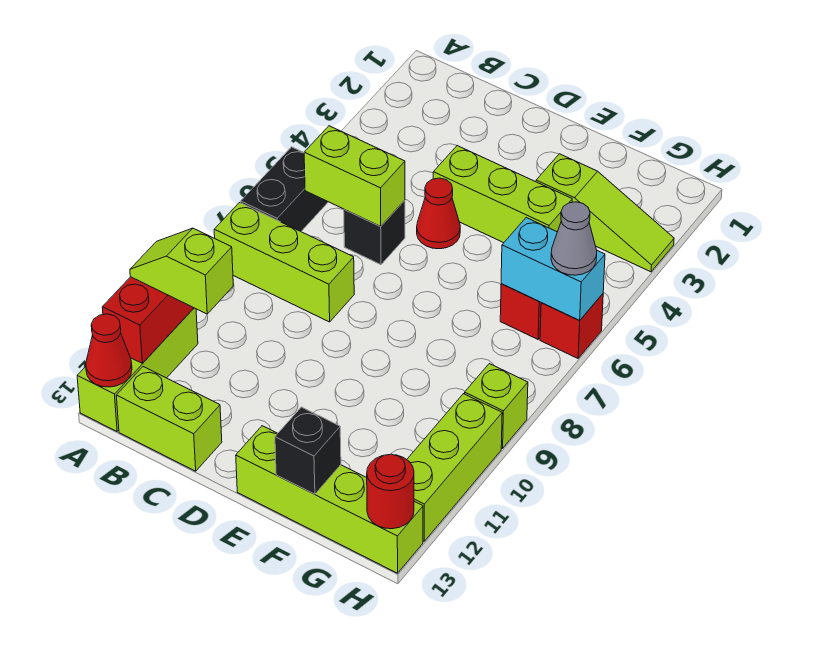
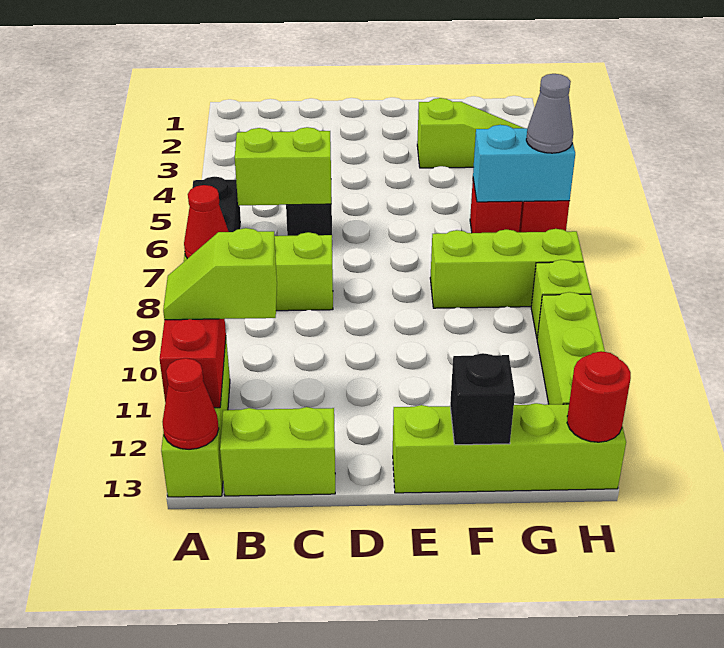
lime 1x3 brick [433,146,572,243] -> lime 1x3 brick moved to [430,229,584,308]
red 1x1 cone [417,178,460,249] -> red 1x1 cone moved to [184,185,229,259]

